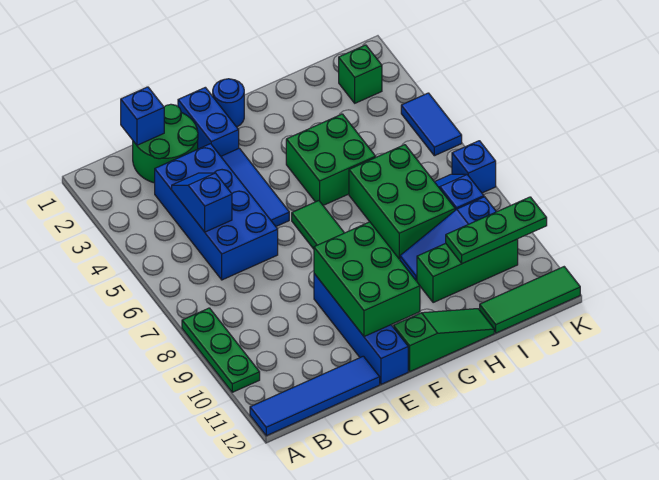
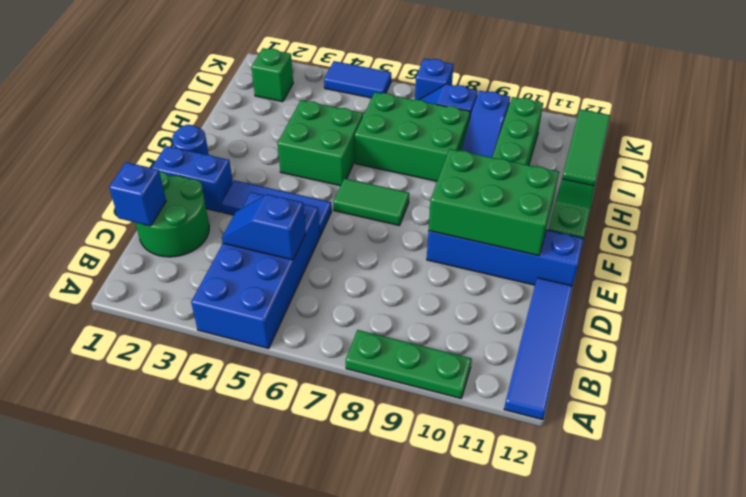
blue 2x4 brick [155,144,278,280] -> blue 2x4 brick turned to [191,192,320,349]
green 1x3 plate [446,197,547,264] -> none

